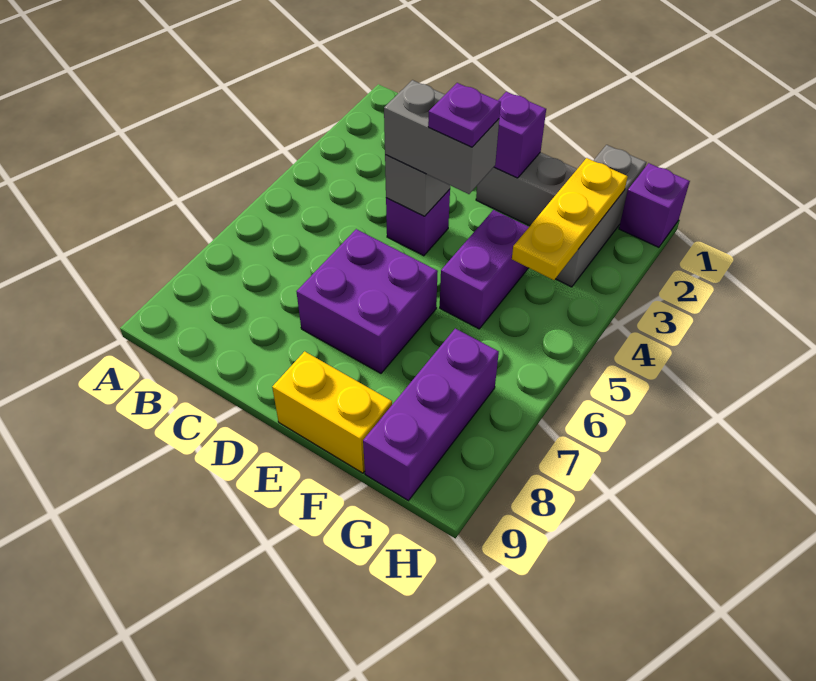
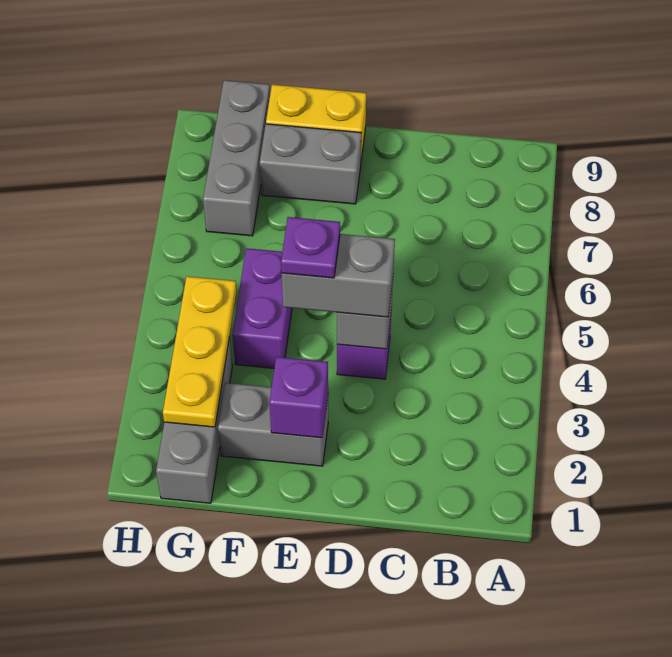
purple 2x2 brick [297,229,438,373] -> none
none -> grey 1x2 brick [260,124,361,204]
purple 1x3 brick [363,329,499,501] -> grey 1x3 brick [203,80,270,236]
purple 1x1 brick [619,163,690,247] -> none

